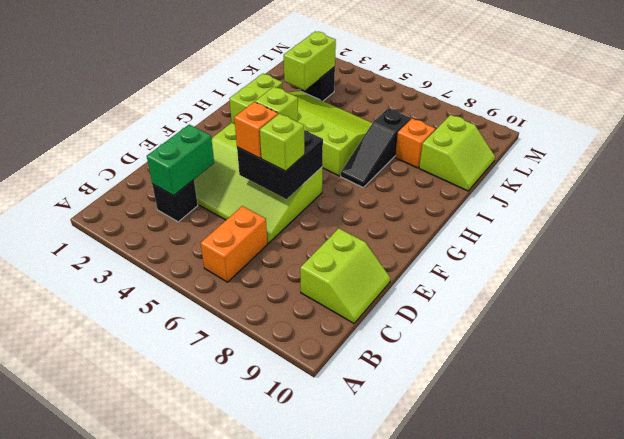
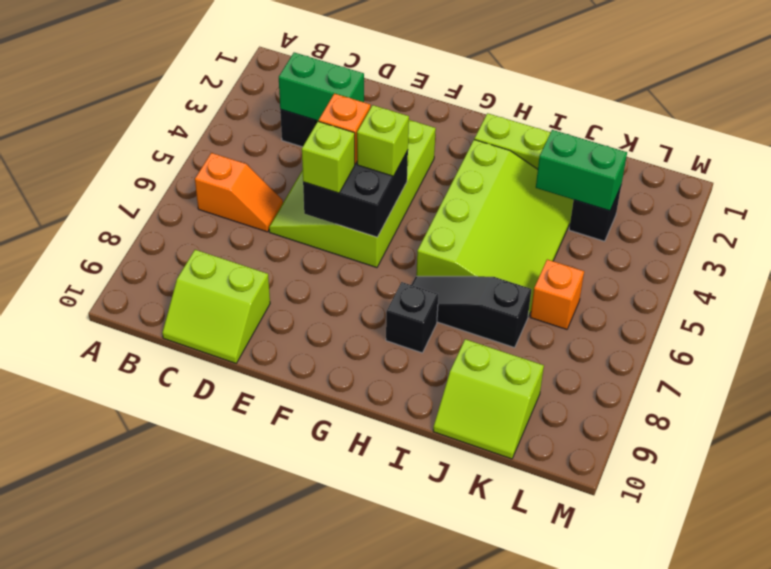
orange 1x2 brick [201,206,267,282] -> orange 1x2 slope [195,153,283,232]
none -> black 1x1 brick [386,282,438,353]
lime 1x2 brick [284,31,336,90] -> green 1x2 brick [536,130,627,211]
orange 1x1 brick [395,119,435,168] -> orange 1x1 brick moved to [530,259,584,329]

